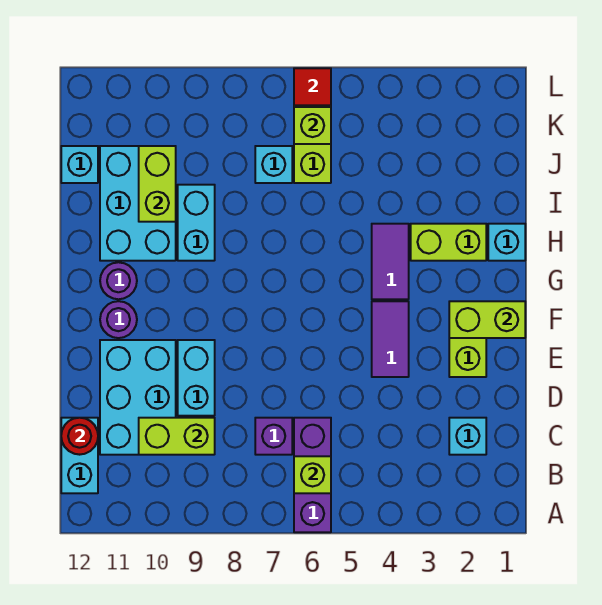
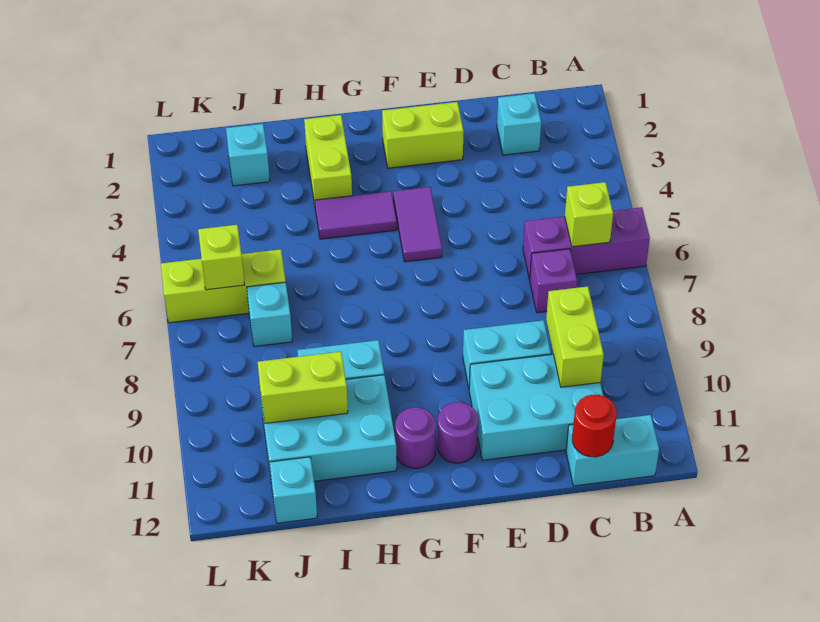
purple 1x2 tile [372,301,409,377] -> purple 1x2 tile turned to [393,187,442,262]
lime 1x2 brick [449,301,525,338] -> none
cyan 1x1 brick [488,224,525,261] -> cyan 1x1 brick moved to [226,124,270,186]
red 1x1 tile [294,68,331,105] -> none

